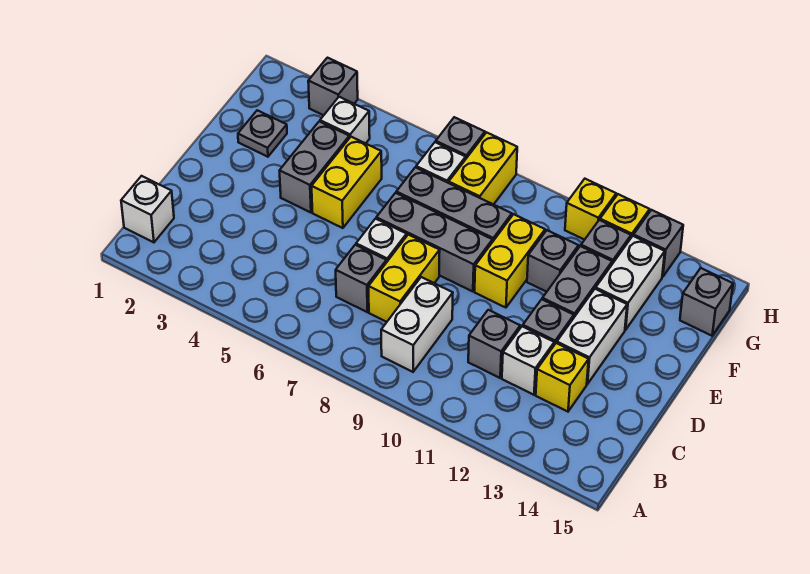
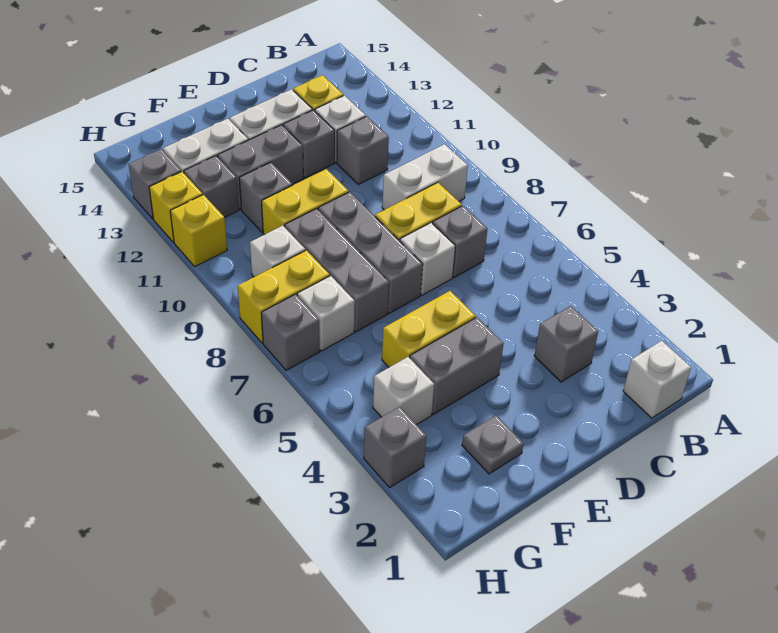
none -> white 1x1 brick [250,226,305,277]
grey 1x1 brick [680,268,733,336] -> grey 1x1 brick moved to [534,306,598,382]

